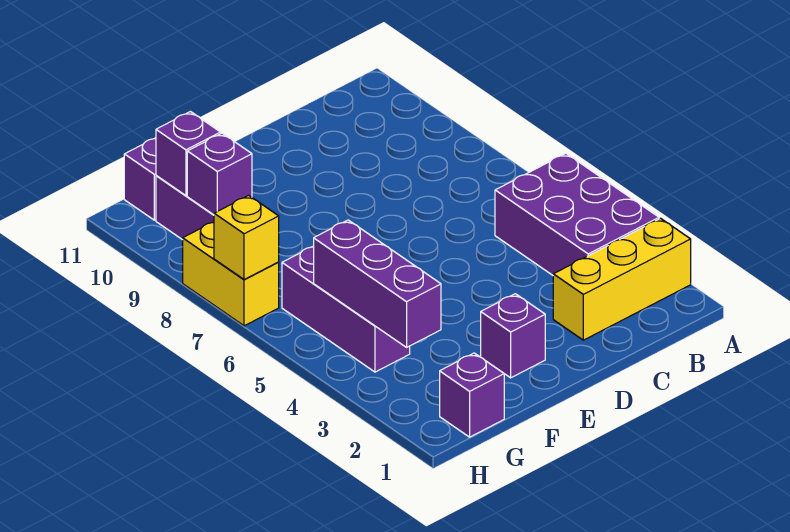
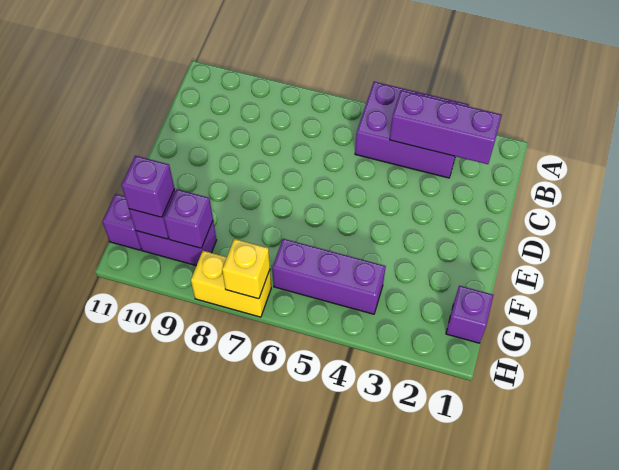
yellow 1x3 brick [553,218,691,340] -> none
purple 1x1 brick [481,294,545,378] -> purple 1x1 brick moved to [122,156,175,217]
purple 1x3 brick [314,220,441,347] -> purple 1x3 brick moved to [390,90,502,164]

